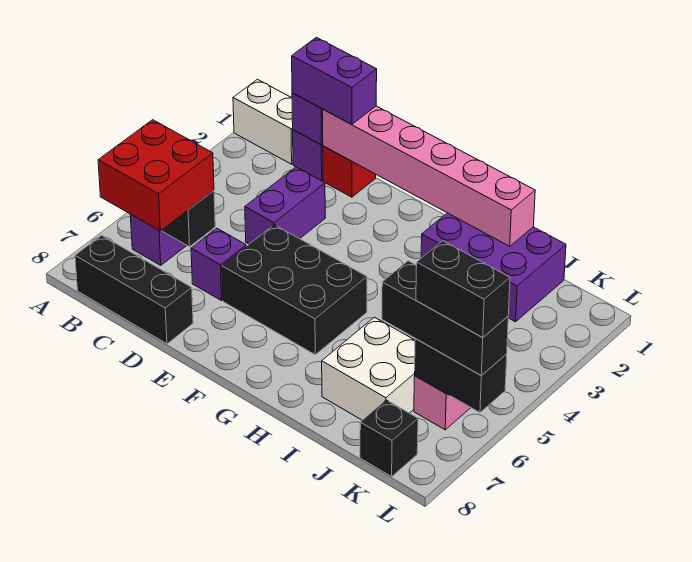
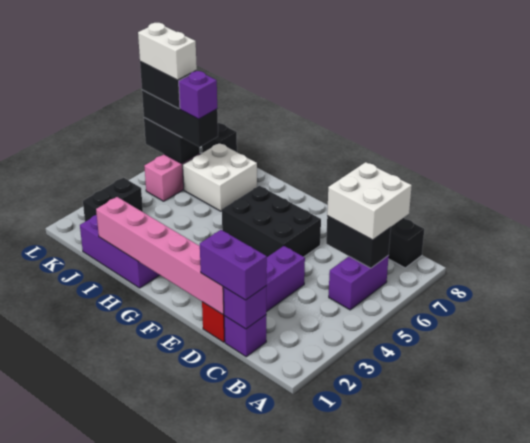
white 1x2 brick [233,79,293,164] -> white 1x2 brick moved to [138,23,197,80]
red 2x2 brick [98,120,214,231] -> white 2x2 brick [327,162,412,240]
purple 1x1 brick [191,228,246,301] -> purple 1x1 brick moved to [179,71,217,119]
none -> black 1x2 brick [83,178,143,222]

